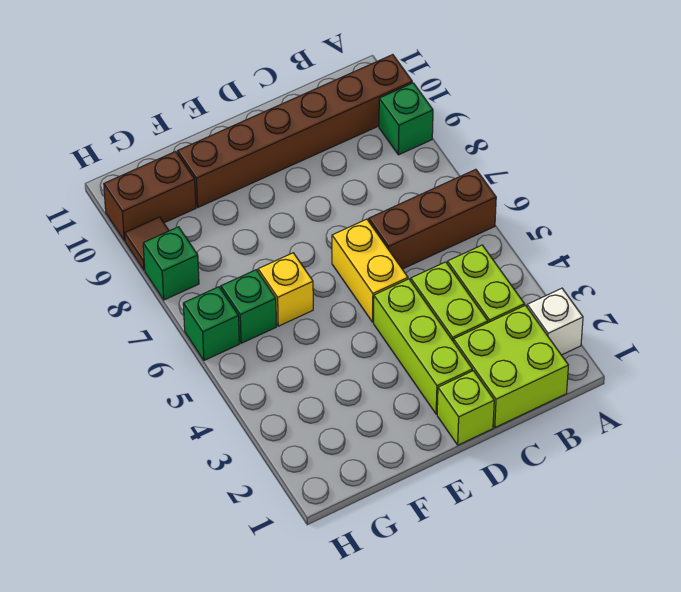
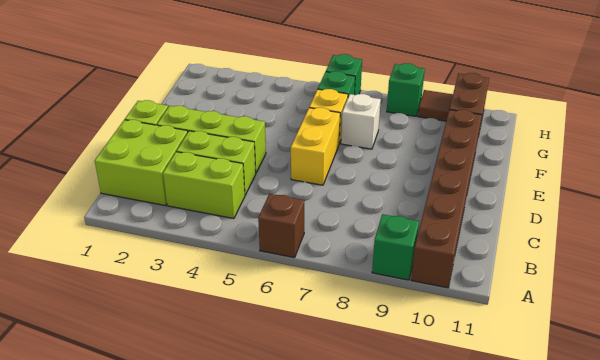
white 1x1 brick [527,288,583,355] -> white 1x1 brick moved to [341,94,381,149]
brown 1x3 brick [369,169,496,269] -> brown 1x1 brick [258,194,304,258]
yellow 1x2 brick [332,219,408,322] -> yellow 1x2 brick turned to [291,108,340,185]

